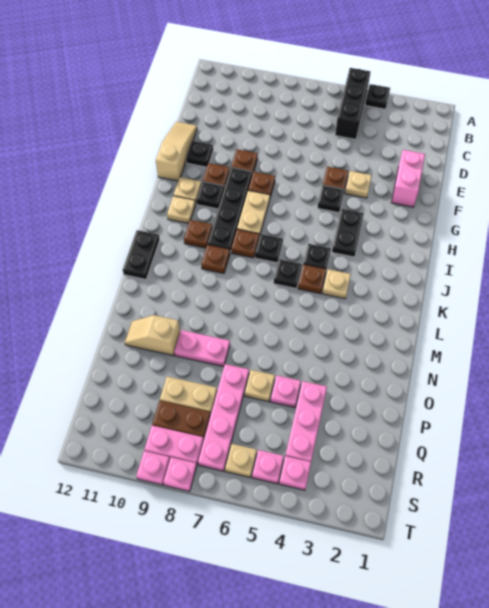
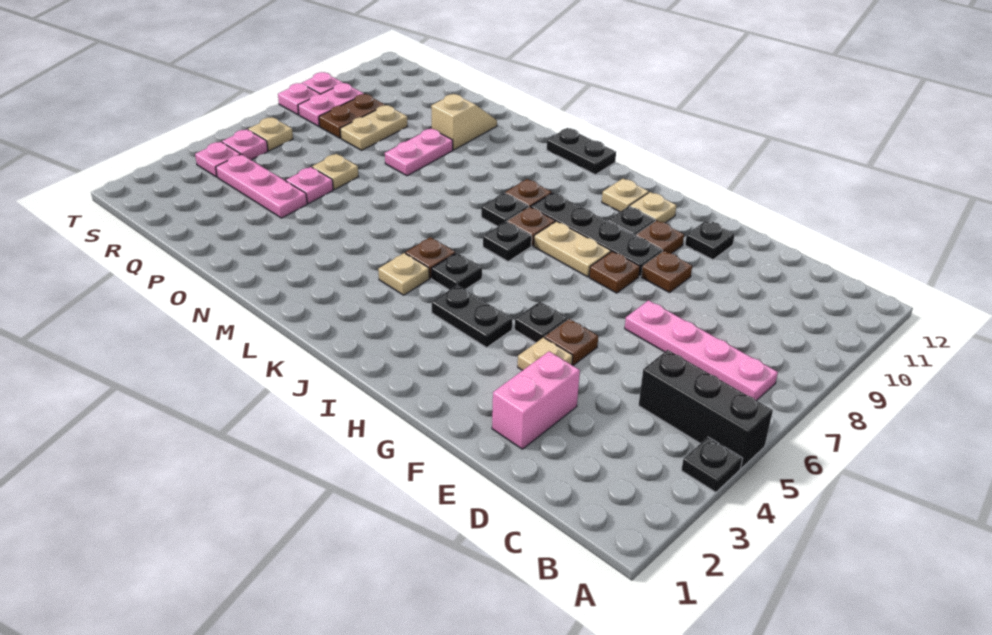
pink 1x2 brick [392,150,425,207] -> pink 1x2 brick turned to [492,351,580,449]
tan 1x3 slope [156,122,197,181] -> none
brown 1x1 plate [184,220,212,248] -> none
black 1x1 plate [274,259,302,288] -> black 1x1 plate moved to [481,193,529,227]
pink 1x4 plate [198,364,249,471] -> pink 1x4 plate moved to [625,300,778,401]

